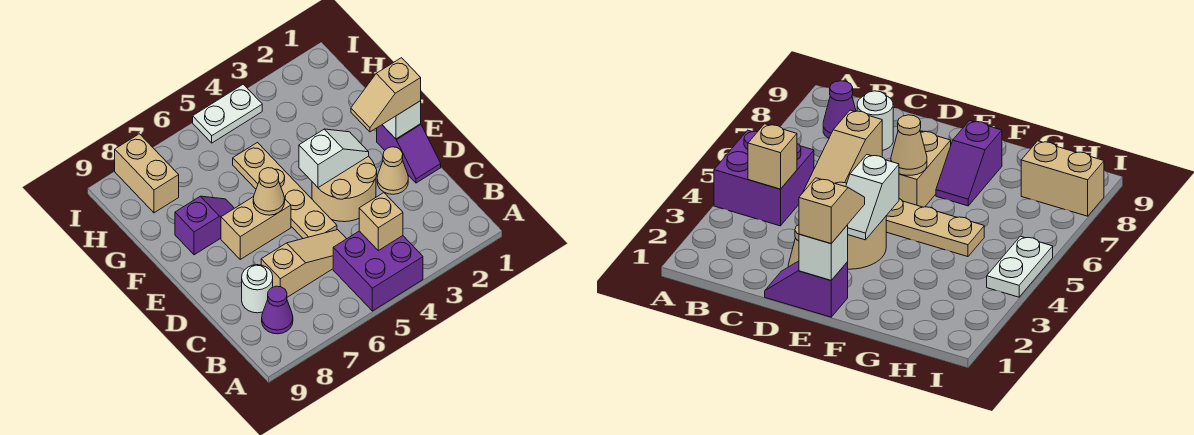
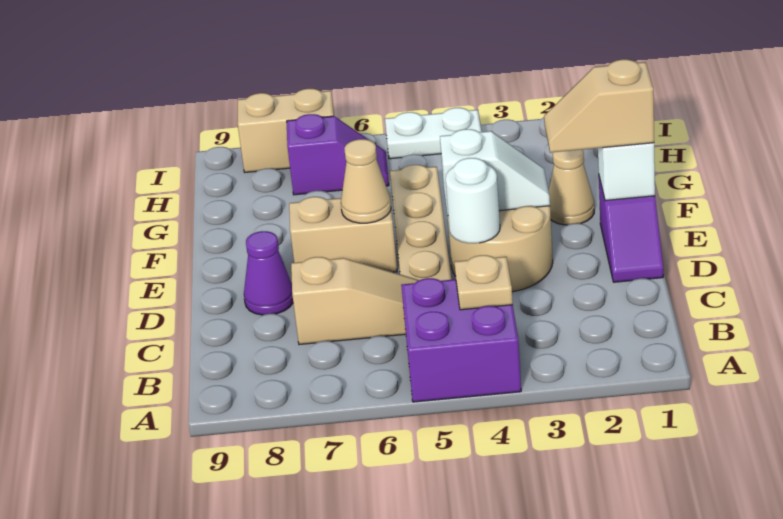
tan 1x1 brick [359,193,403,251] -> tan 1x1 plate [455,255,513,310]
purple 1x1 cone [262,286,293,334] -> purple 1x1 cone moved to [244,231,293,315]
white 1x1 round brick [242,265,273,313] -> white 1x1 round brick moved to [446,158,500,243]
tan 1x1 cone [377,147,408,194] -> tan 1x1 cone moved to [549,150,594,225]
purple 1x2 slope [175,196,234,255] -> purple 1x2 slope moved to [287,114,389,195]
tan 1x2 brick [115,134,179,213] -> tan 1x2 brick turned to [238,89,334,172]

